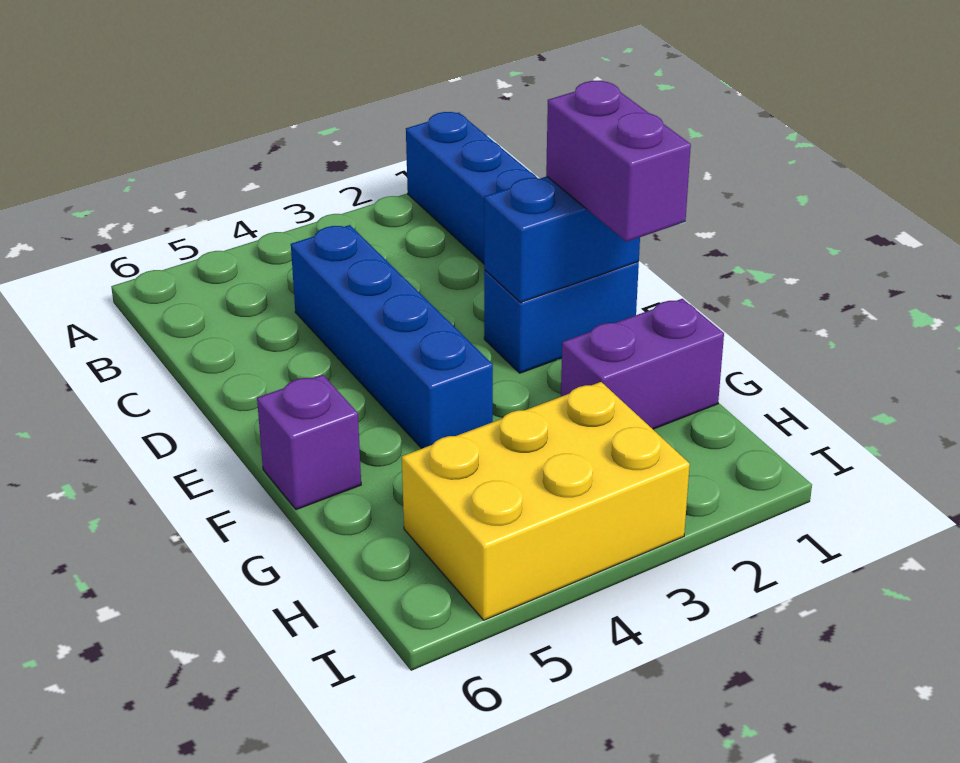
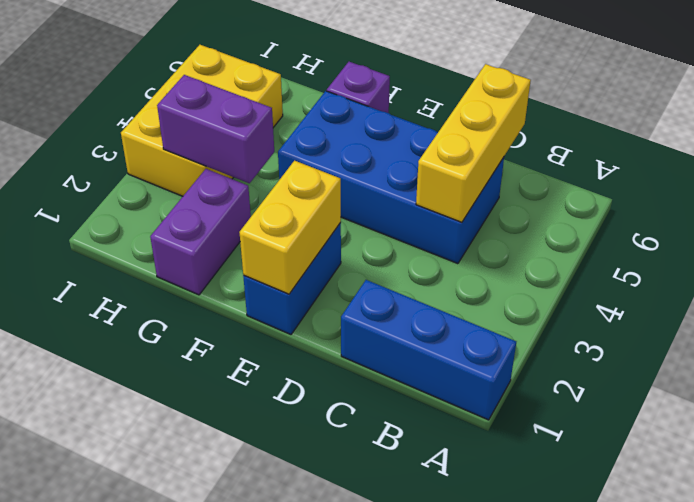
blue 1x4 brick [291,225,493,448] -> blue 2x4 brick [278,91,504,264]
none -> yellow 1x3 brick [416,64,531,223]
blue 1x2 brick [484,177,640,303] -> yellow 1x2 brick [239,161,341,294]
purple 1x2 brick [546,81,691,242] -> purple 1x2 brick moved to [157,75,274,183]

